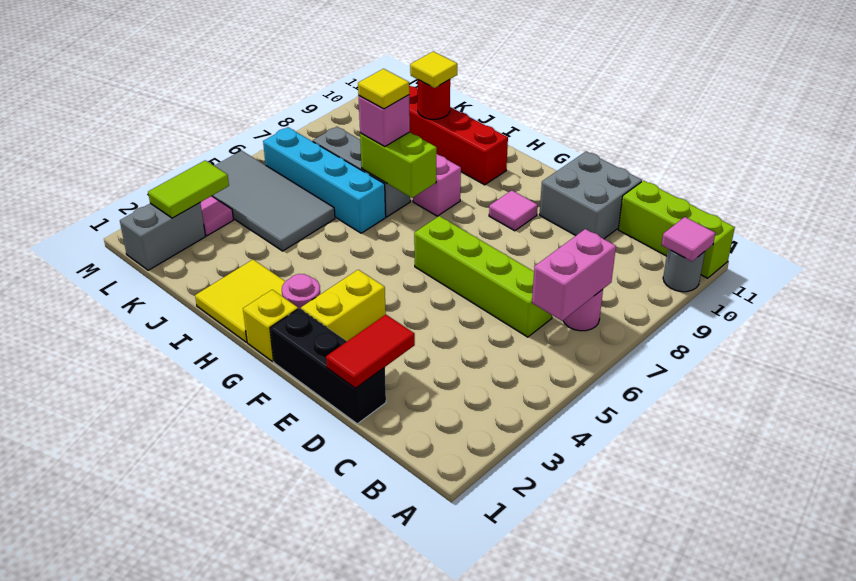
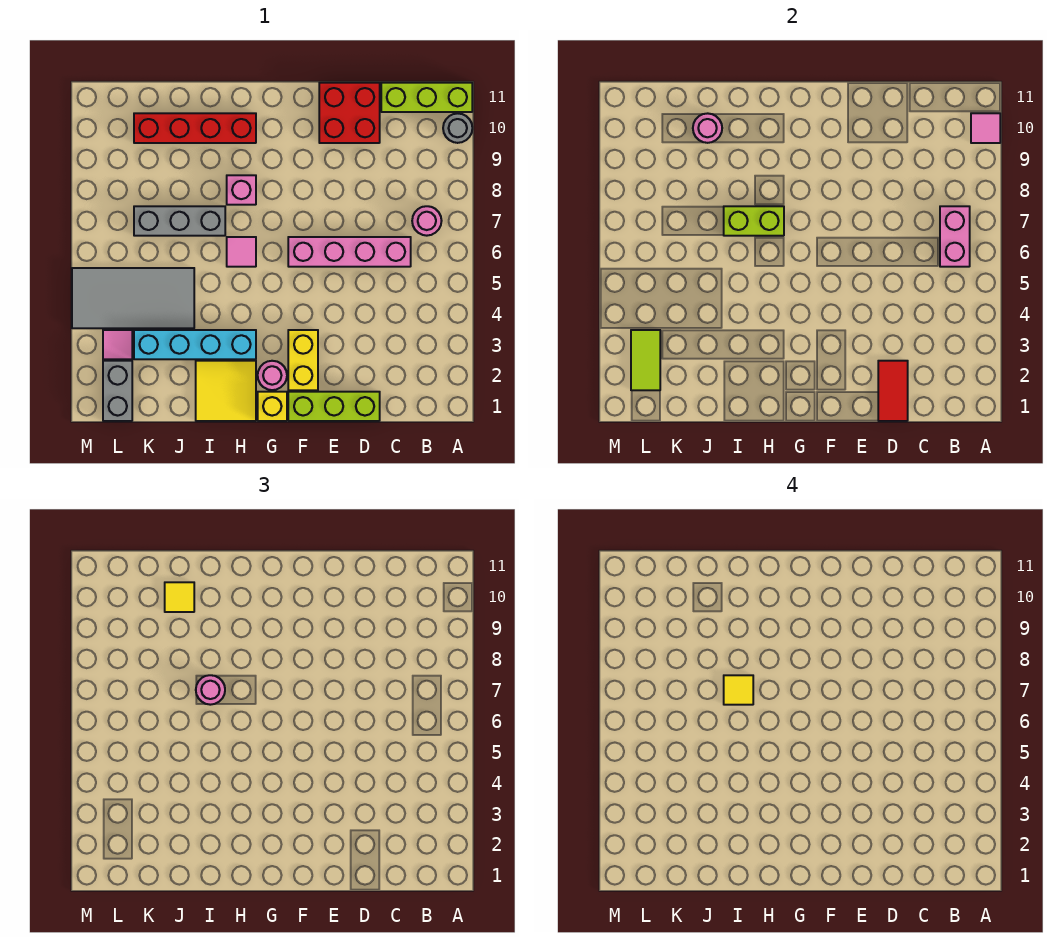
lime 1x4 brick [414,216,552,337] -> pink 1x4 brick [288,237,411,267]
black 1x3 brick [270,308,386,424] -> lime 1x3 brick [288,392,380,421]
grey 2x2 brick [539,151,642,239] -> red 2x2 brick [319,83,380,143]
pink 1x1 tile [489,190,538,231] -> pink 1x1 tile moved to [227,237,256,267]
cyan 1x4 brick [263,127,386,233] -> cyan 1x4 brick moved to [134,330,256,359]
pink 1x1 brick [359,95,410,147] -> pink 1x1 round brick [196,675,225,705]
red 1x1 round brick [418,79,450,119] -> pink 1x1 round brick [693,113,722,143]

